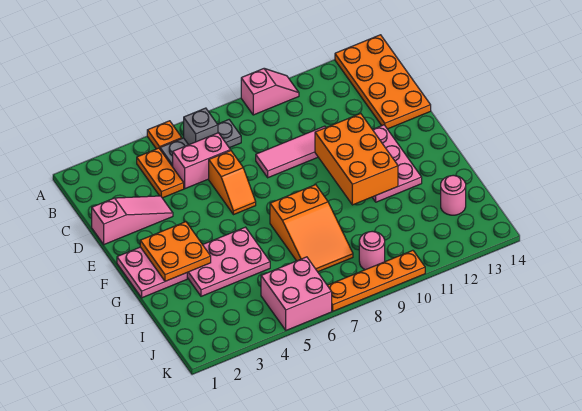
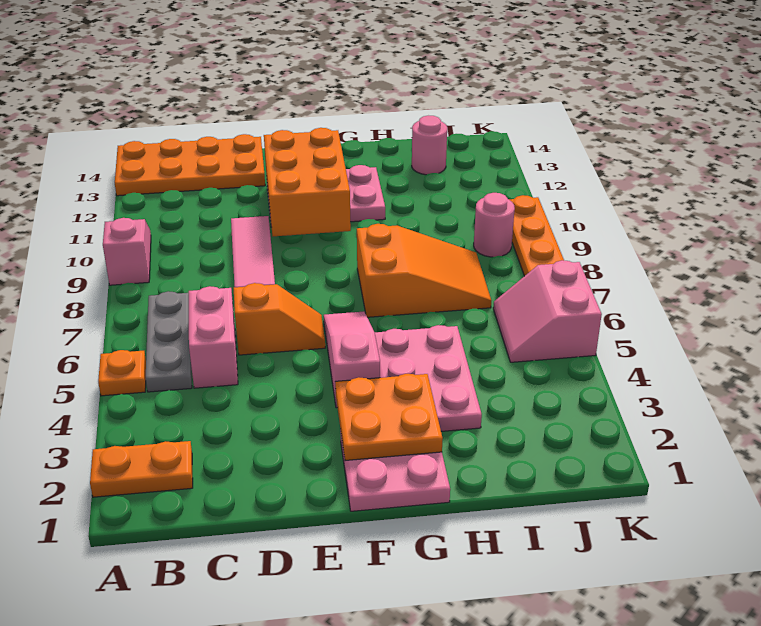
orange 1x2 plate [137,148,184,198] -> orange 1x2 plate moved to [90,441,193,497]
grey 1x1 brick [184,108,218,145] -> none
pink 1x3 slope [92,196,173,245] -> pink 1x3 slope moved to [324,312,380,408]
orange 2x3 brick [315,114,398,205] -> orange 2x3 brick turned to [264,128,351,236]
pink 2x2 brick [261,257,332,330] -> pink 2x2 slope [493,260,602,362]

